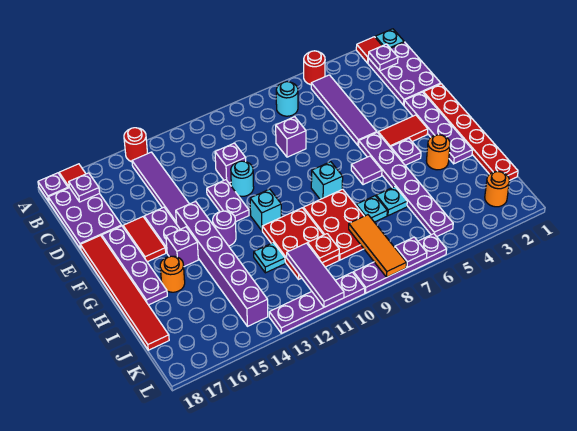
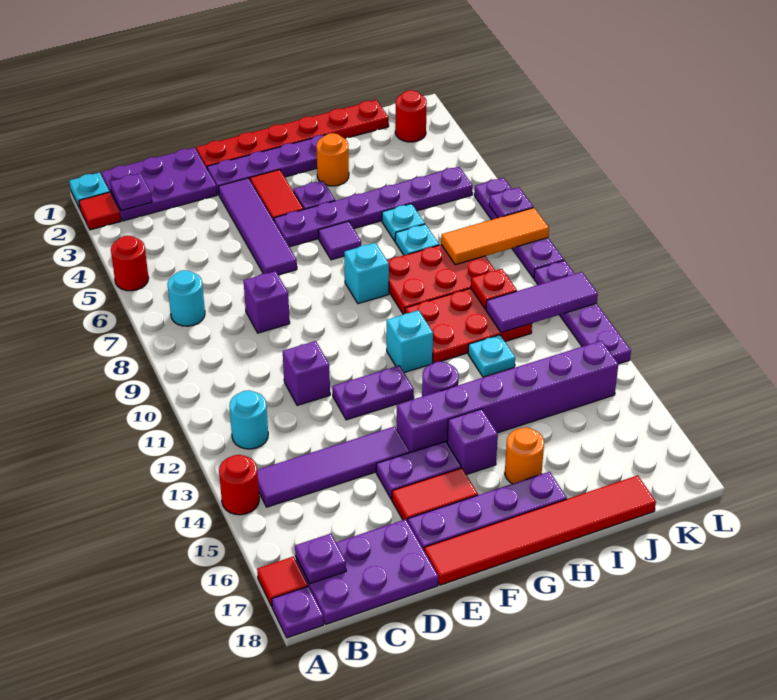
purple 1x4 tile [311,75,377,146] -> purple 1x4 tile turned to [219,178,297,275]
cyan 1x1 round brick [231,161,254,196] -> cyan 1x1 round brick moved to [229,390,268,449]
orange 1x1 round brick [485,172,510,207] -> red 1x1 round brick [395,90,427,142]

